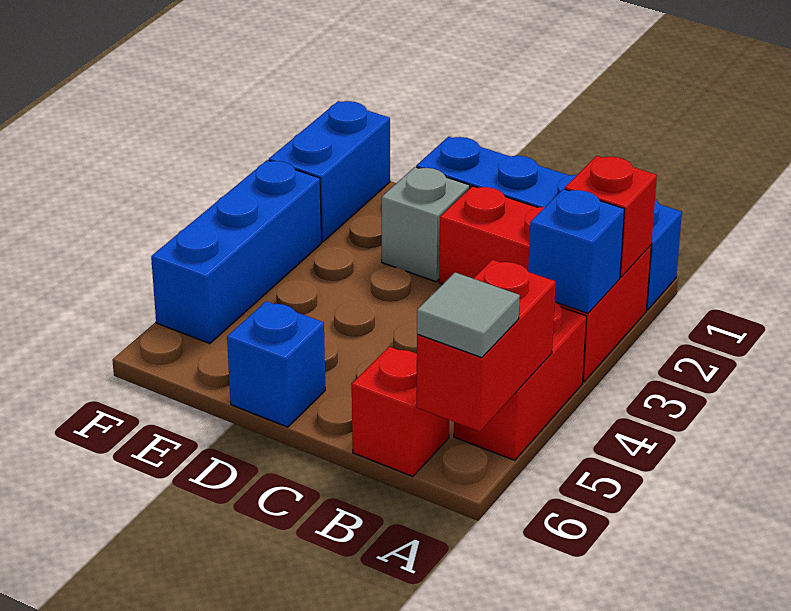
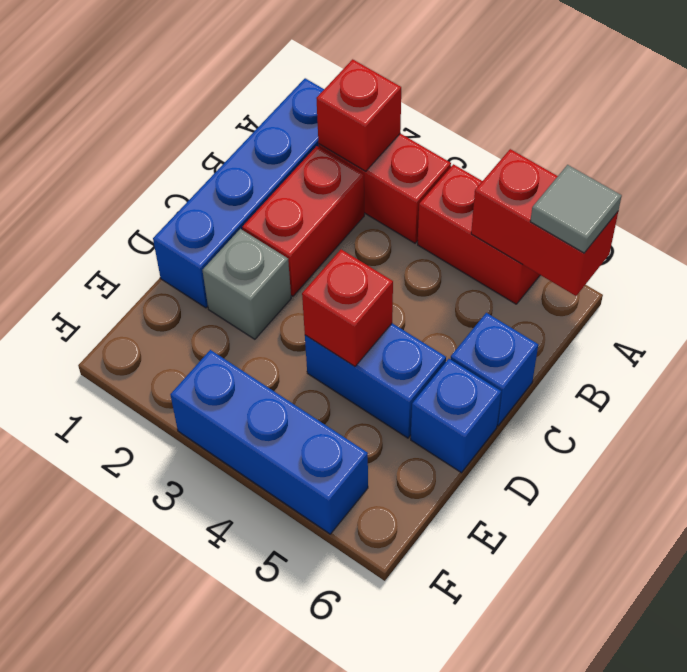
blue 1x1 brick [528,189,624,313] -> blue 1x1 brick moved to [450,313,538,426]
red 1x1 brick [352,347,449,476] -> red 1x1 brick moved to [302,249,393,366]
blue 1x2 brick [269,101,390,242] -> blue 1x2 brick moved to [305,323,446,438]

